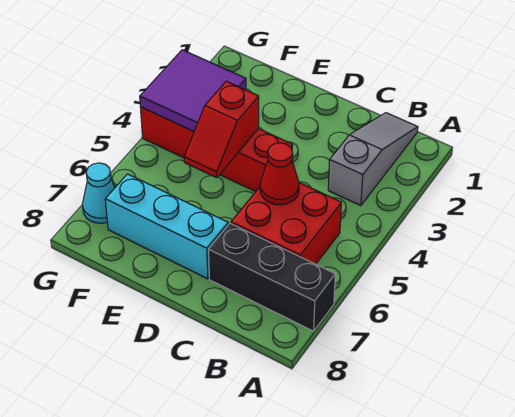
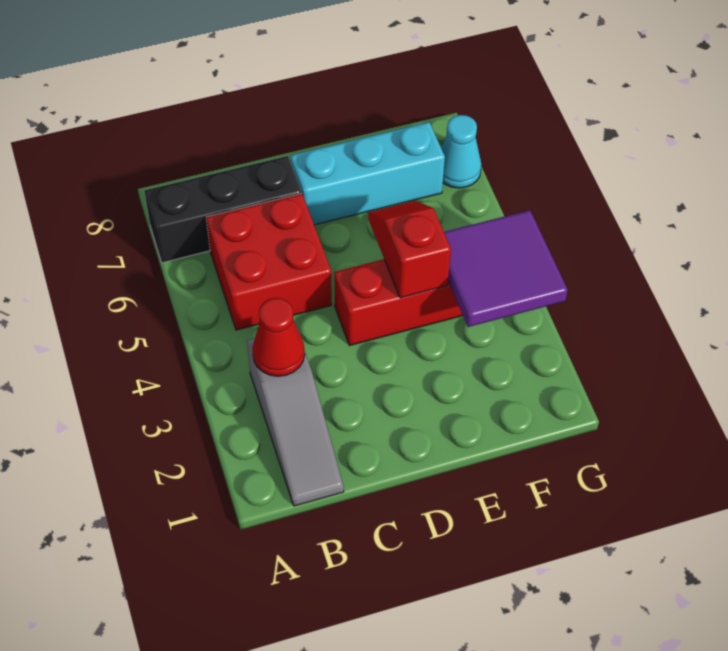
red 1x1 cone [260,143,299,205] -> red 1x1 cone moved to [252,298,305,376]

